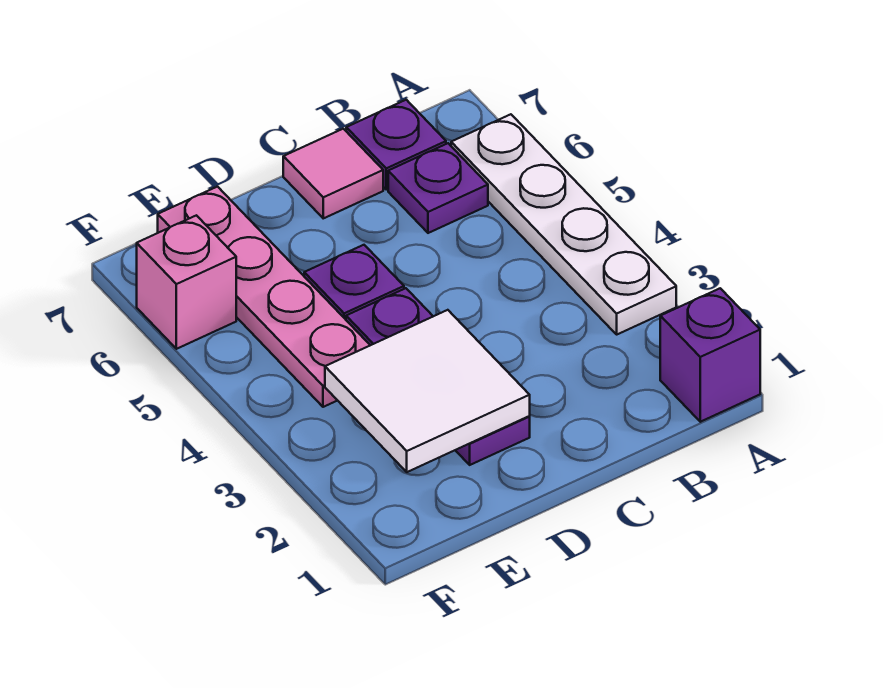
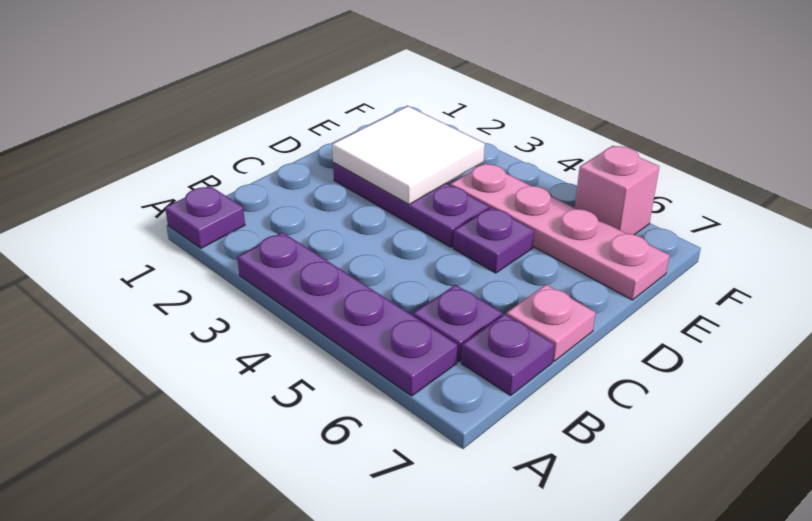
purple 1x1 brick [660,288,760,422] -> purple 1x1 plate [165,186,245,248]
white 1x4 plate [451,114,676,334] -> purple 1x4 plate [237,232,457,396]
pink 1x1 tile [283,129,383,218] -> pink 1x1 plate [506,285,596,361]

